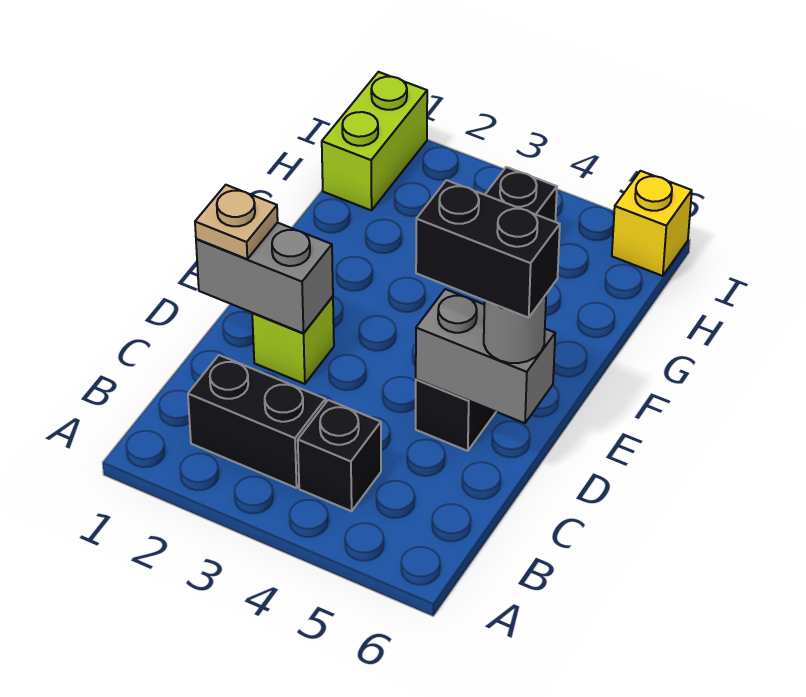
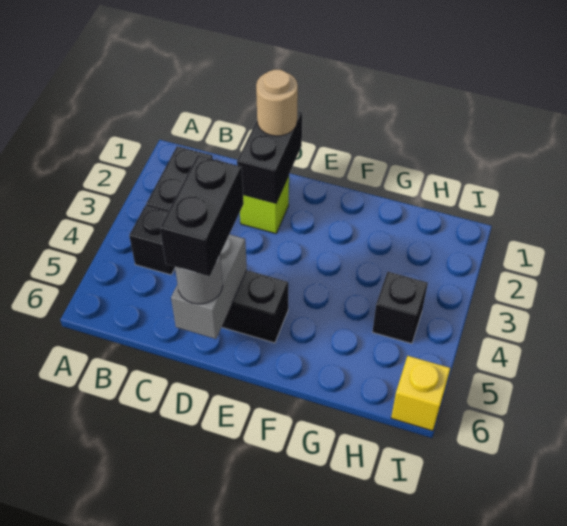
grey 1x2 brick [196,223,333,333] -> black 1x2 brick [237,111,302,203]
tan 1x1 plate [195,185,278,259] -> tan 1x1 round brick [256,70,298,136]
lime 1x2 brick [322,72,427,210] -> none

